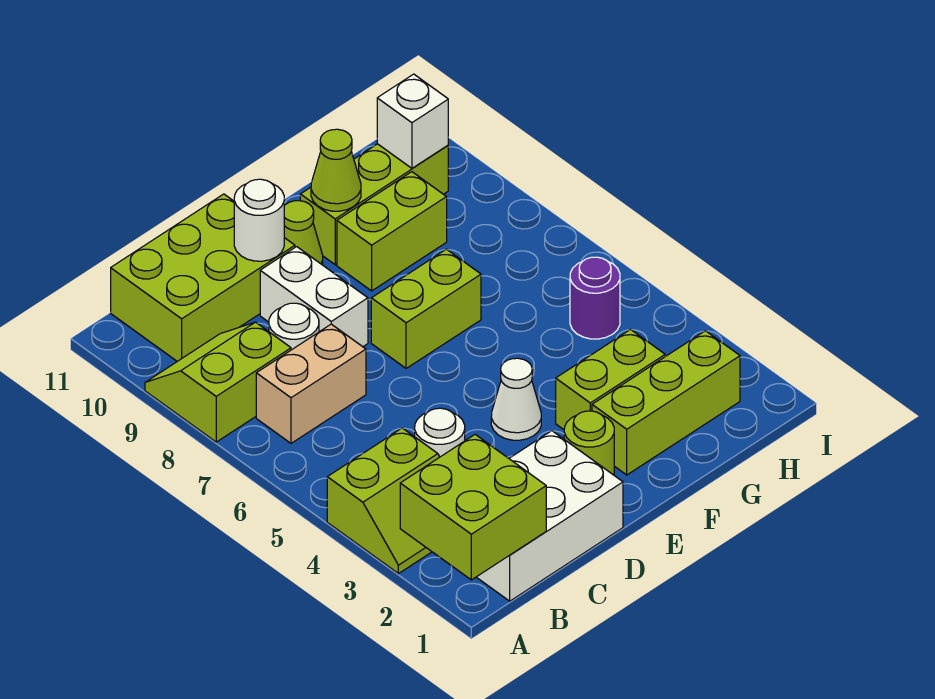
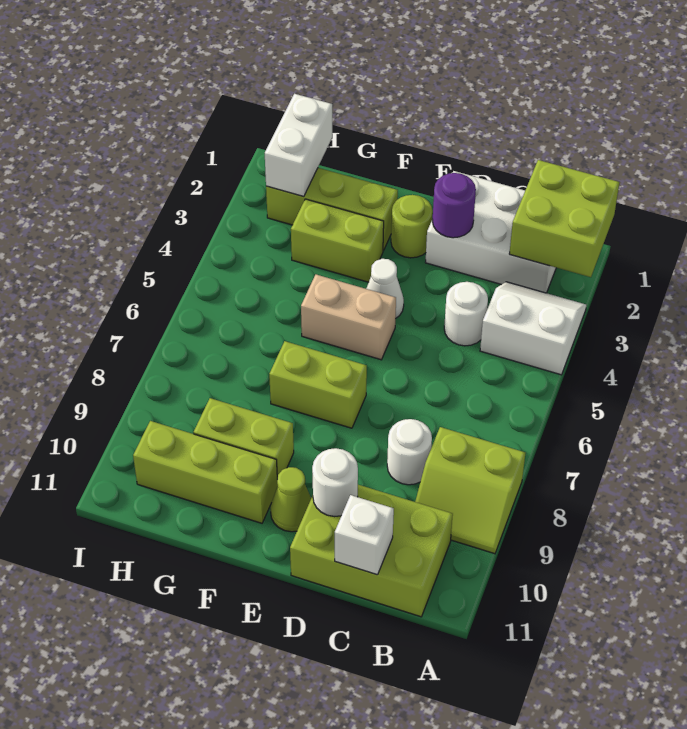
lime 2x2 slope [327,428,439,574] -> white 2x2 slope [480,282,586,375]
tan 1x2 brick [256,324,366,443] -> tan 1x2 brick moved to [301,275,396,360]
white 1x2 brick [260,247,368,347] -> white 1x2 brick moved to [265,94,332,197]
lime 1x1 cone [311,129,361,211] -> none
purple 1x1 round brick [570,257,620,339] -> purple 1x1 round brick moved to [432,173,476,238]
white 1x1 brick [377,74,448,168] -> white 1x1 brick moved to [335,495,394,575]

